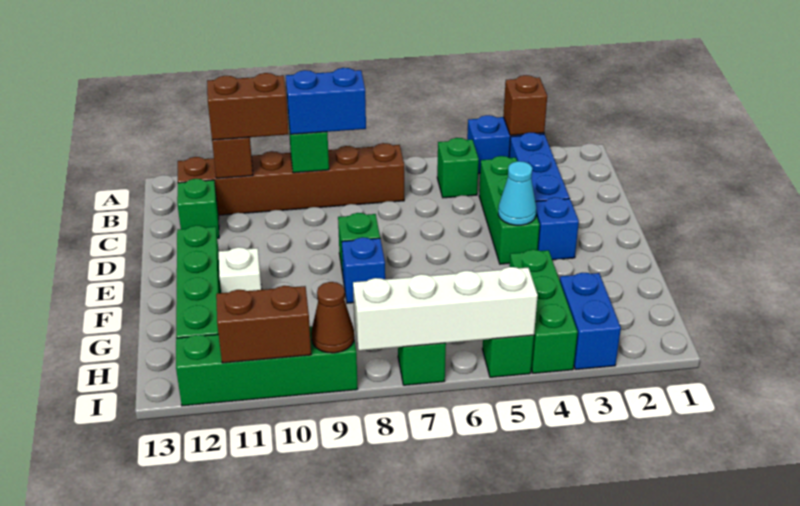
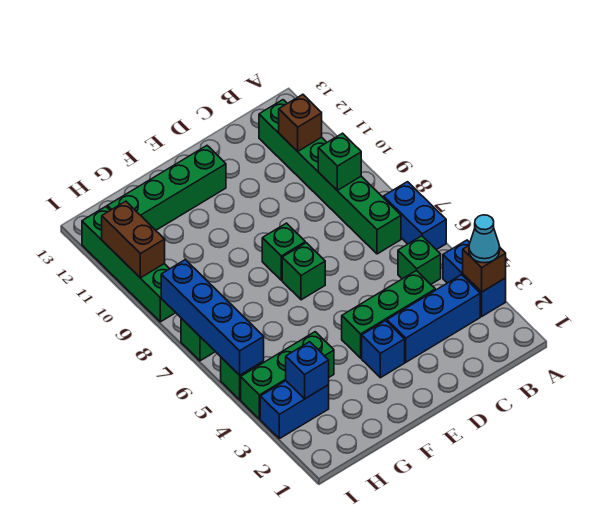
brown 1x6 brick [178,143,404,215] -> green 1x6 brick [259,100,401,254]
blue 1x2 brick [286,68,366,134] -> blue 1x2 brick moved to [383,182,446,250]
brown 1x2 brick [207,73,289,140] -> none
green 1x1 brick [177,179,219,238] -> green 1x1 brick moved to [282,243,325,300]
cyan 1x1 cone [498,161,536,225] -> cyan 1x1 cone moved to [469,215,500,263]
blue 1x1 brick [342,237,385,303] -> blue 1x1 brick moved to [286,342,329,399]
white 1x1 brick [219,247,262,293] -> none
white 1x4 brick [353,267,538,351] -> blue 1x4 brick [161,260,264,375]
brown 1x1 cone [311,282,354,353] -> none

